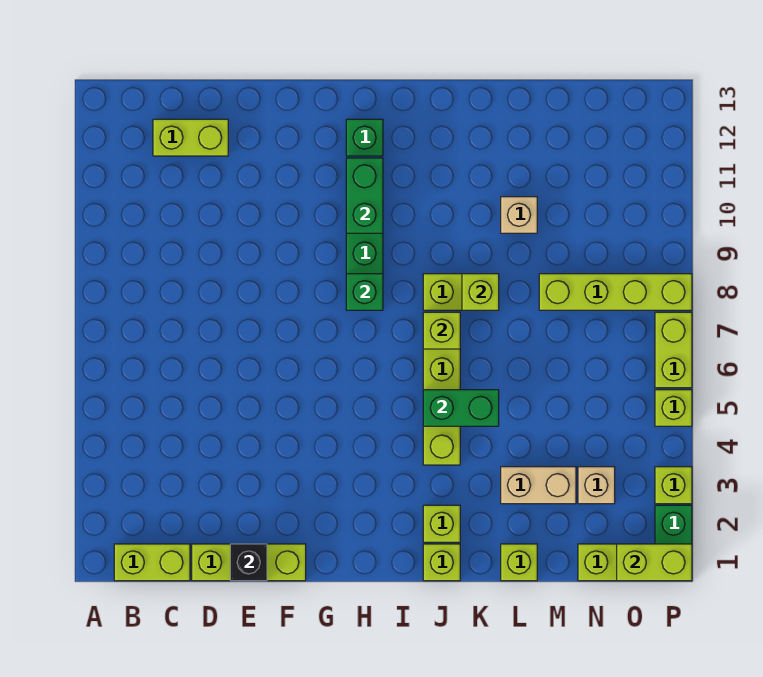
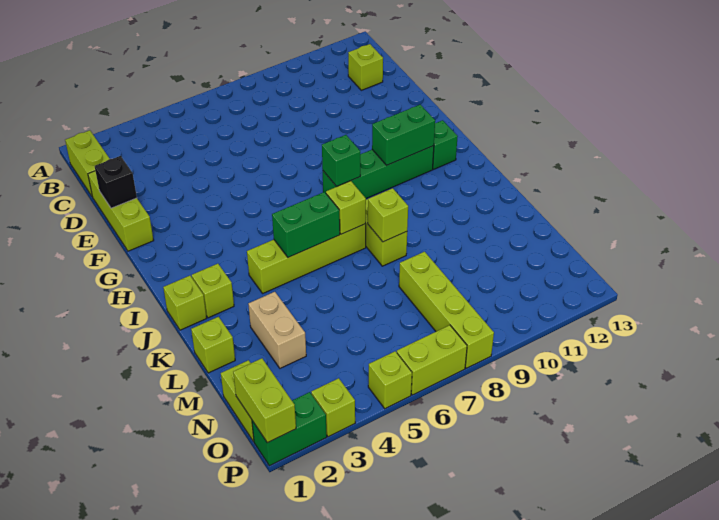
lime 1x2 brick [153,119,228,156] -> lime 1x1 brick [348,44,383,90]
green 1x2 brick [423,390,499,426] -> green 1x2 brick turned to [272,192,340,257]
tan 1x1 brick [501,197,537,233] -> none
tan 1x1 brick [578,467,615,504] -> none

